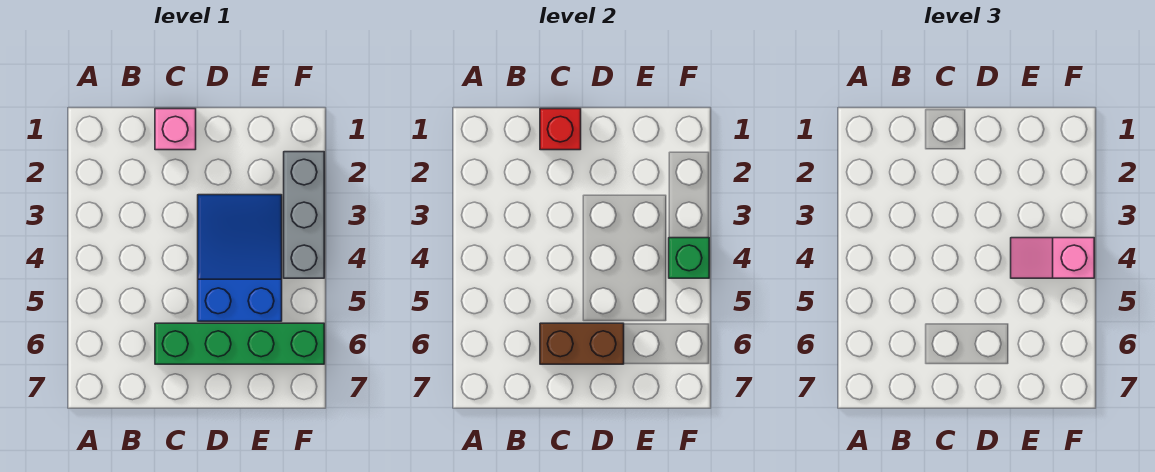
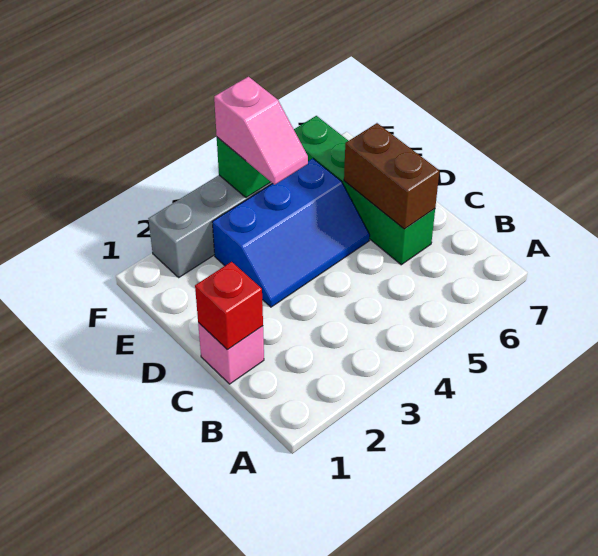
blue 2x3 slope [198,195,282,321] -> blue 2x3 slope turned to [212,159,370,307]

